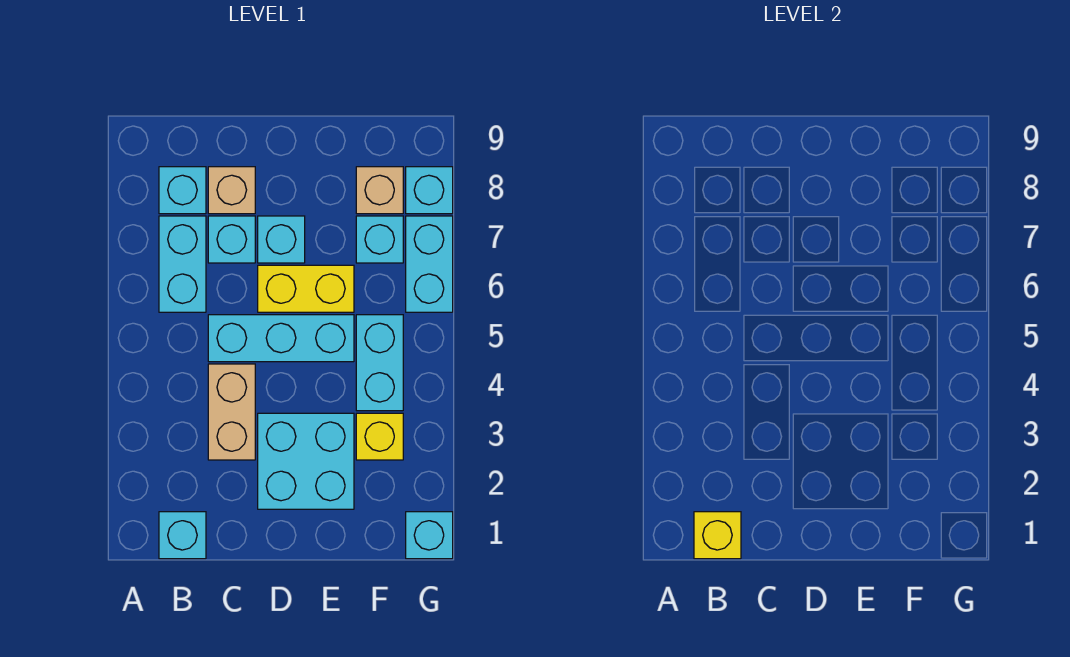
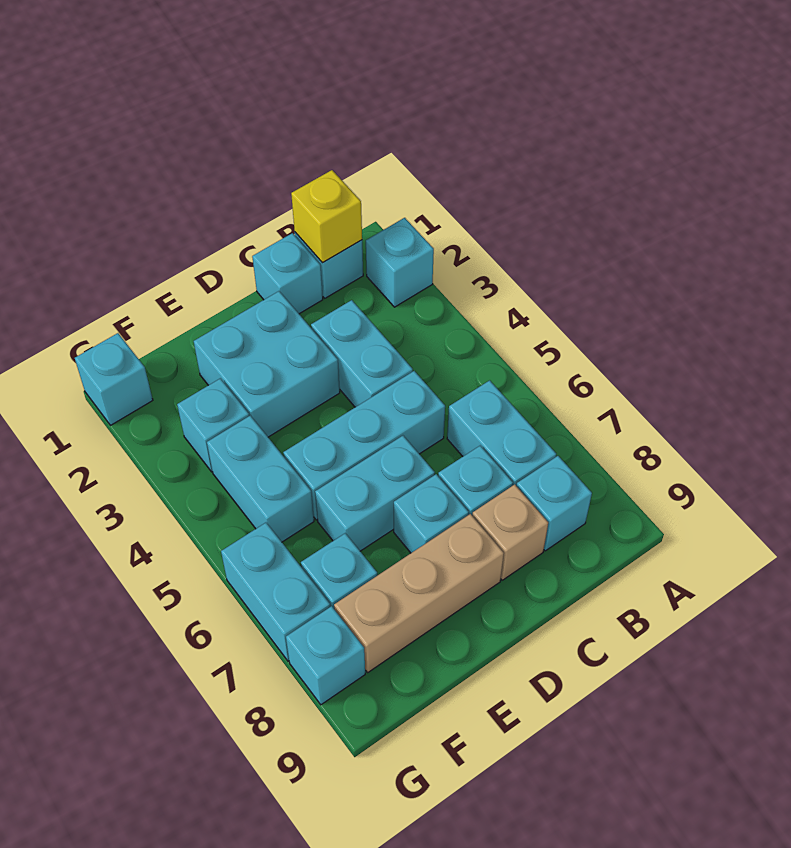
none -> cyan 1x1 brick [366,218,434,307]
none -> cyan 1x1 brick [252,233,323,314]
tan 1x2 brick [208,364,255,460] -> cyan 1x2 brick [311,300,413,407]
yellow 1x2 brick [258,265,354,312] -> cyan 1x2 brick [315,436,435,551]
yellow 1x1 brick [356,413,403,460] -> cyan 1x1 brick [177,378,249,472]
tan 1x1 brick [356,167,403,214] -> tan 1x3 brick [334,514,504,672]

